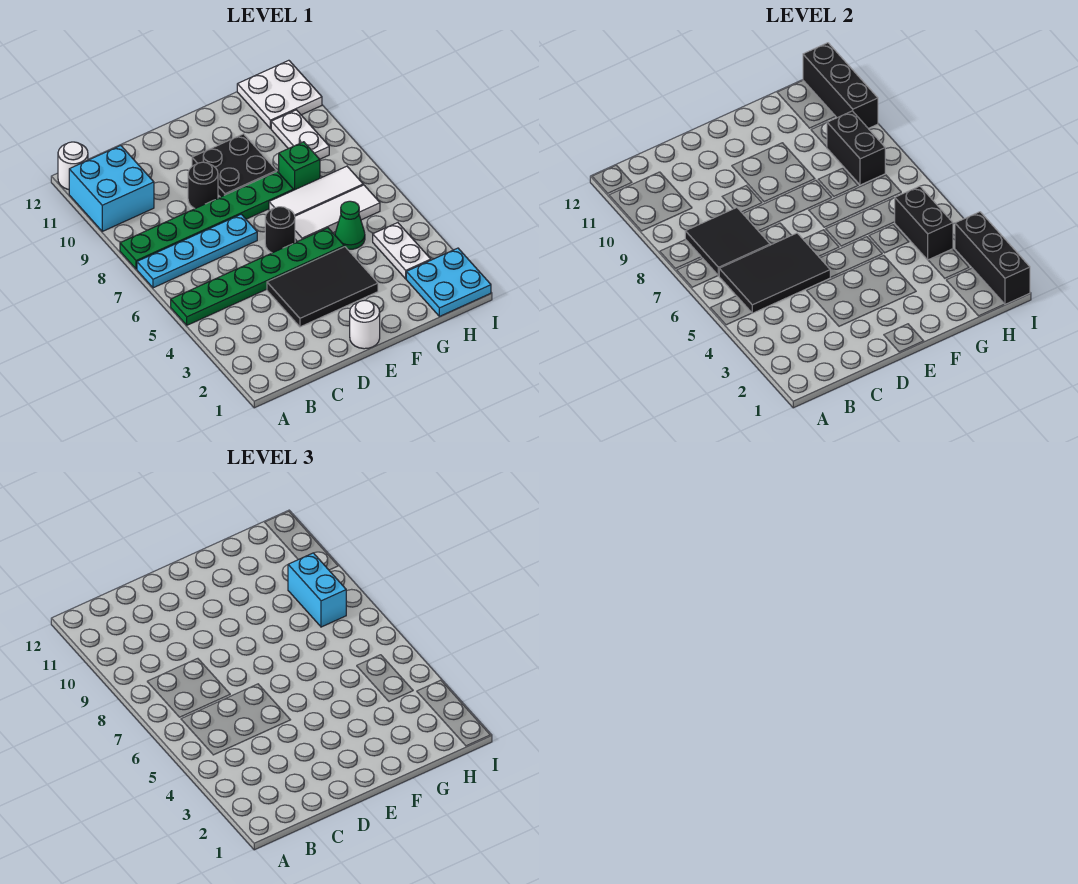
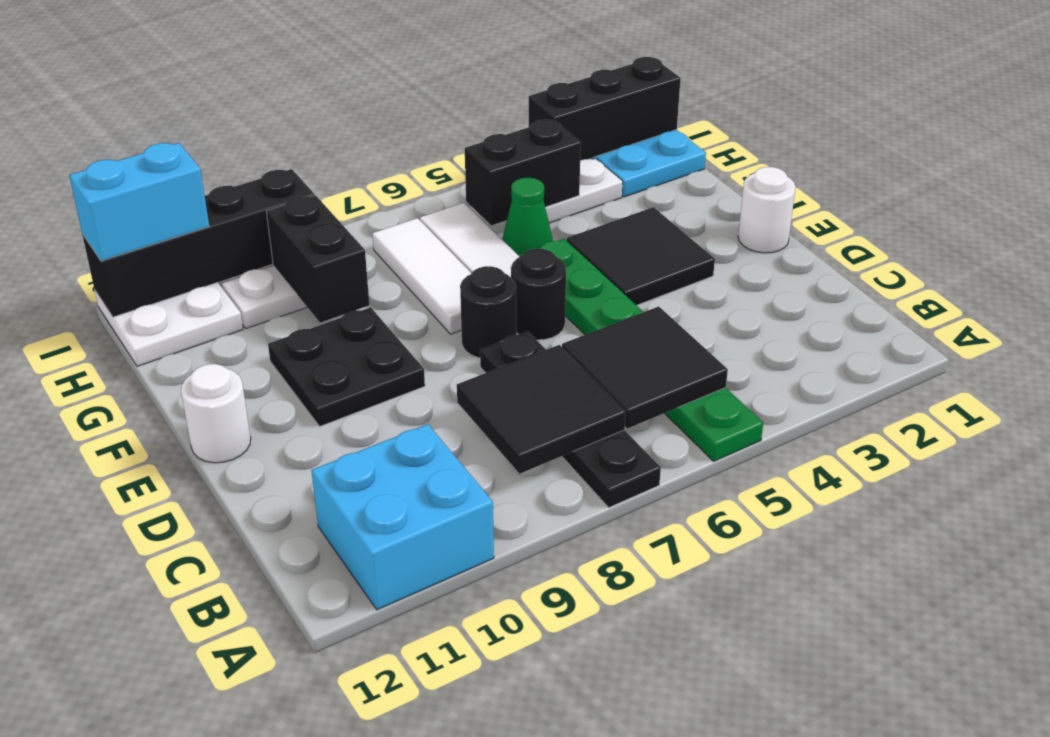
cyan 1x4 plate [137,214,257,288] -> black 1x4 plate [480,332,661,507]
green 1x6 plate [120,172,293,269] -> none
white 1x1 round brick [58,142,88,189] -> white 1x1 round brick moved to [181,364,251,463]
black 2x3 tile [719,233,830,313] -> black 2x2 tile [562,307,728,428]
black 2x3 tile [267,247,378,327] -> black 2x2 tile [567,207,715,305]
black 1x1 round brick [188,162,218,209] -> black 1x1 round brick moved to [460,266,516,358]
green 1x1 brick [279,142,320,190] -> none
black 1x2 brick [827,111,885,185] -> black 1x2 brick turned to [266,195,369,323]
cyan 1x2 brick [288,553,346,627] -> cyan 1x2 brick moved to [69,143,209,261]
black 1x3 brick [803,43,878,128] -> black 1x4 brick [82,169,315,317]

